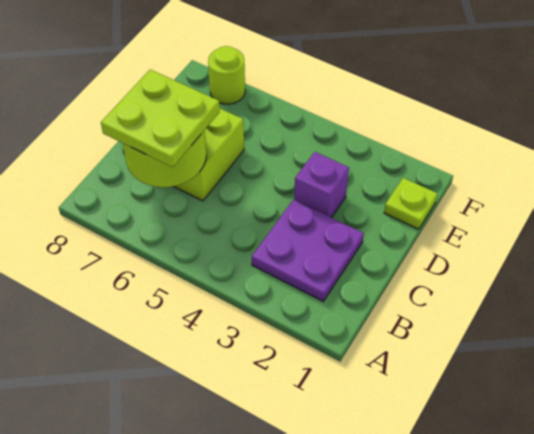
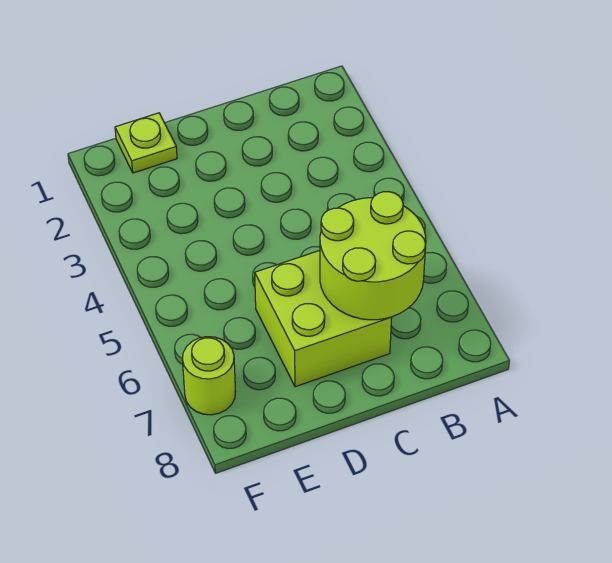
purple 2x2 plate [252,200,364,301] -> none
lime 2x2 plate [101,70,220,167] -> none
purple 1x1 brick [294,152,349,218] -> none

